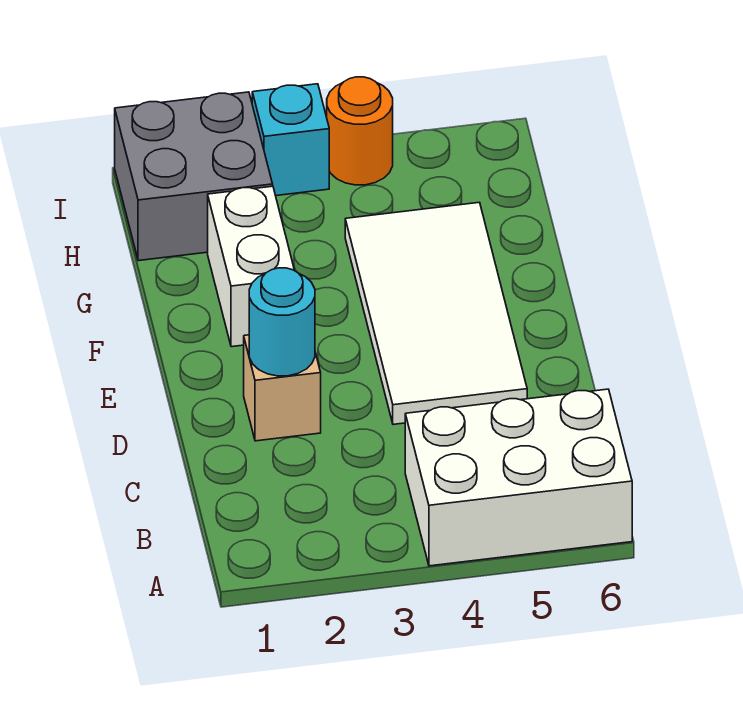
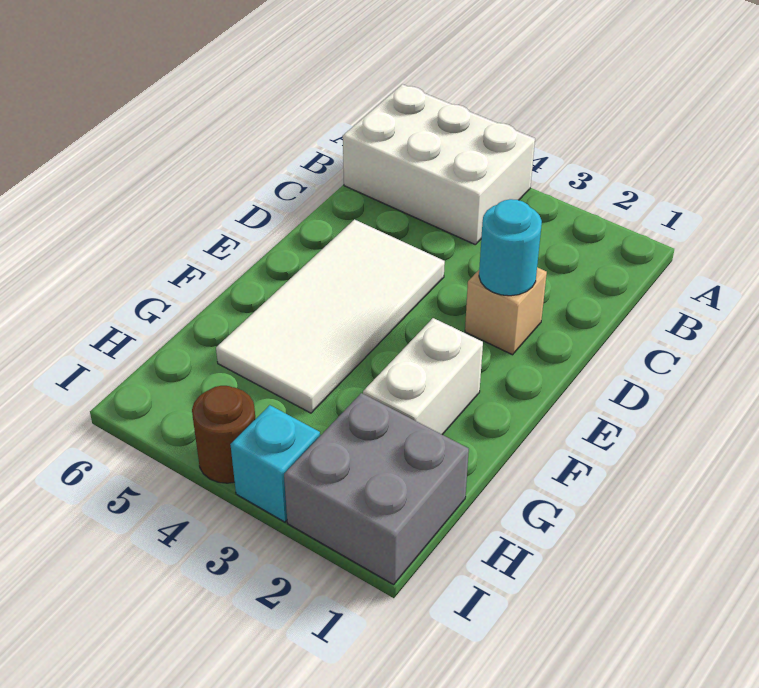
orange 1x1 round brick [327,77,393,185] -> brown 1x1 round brick [192,386,255,483]

